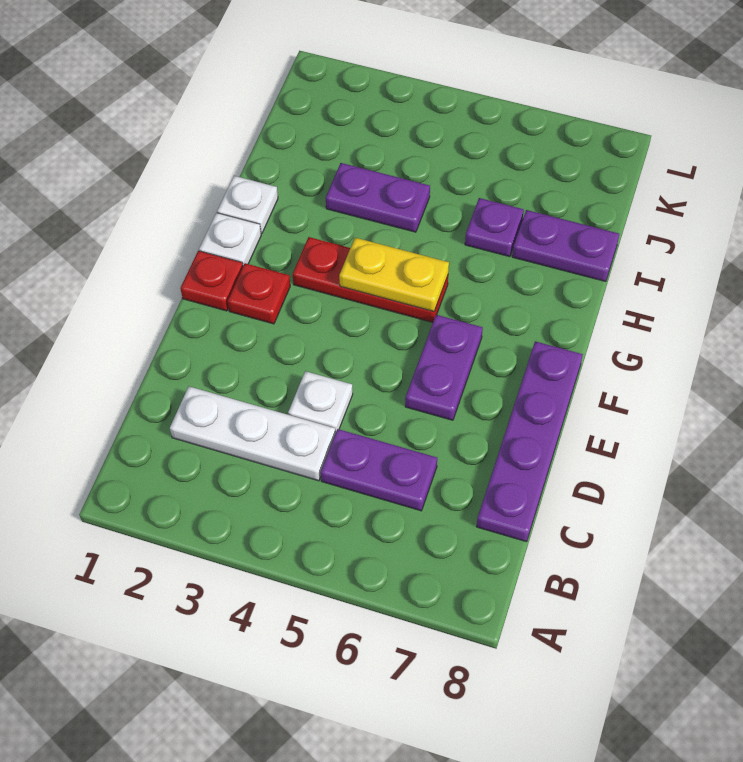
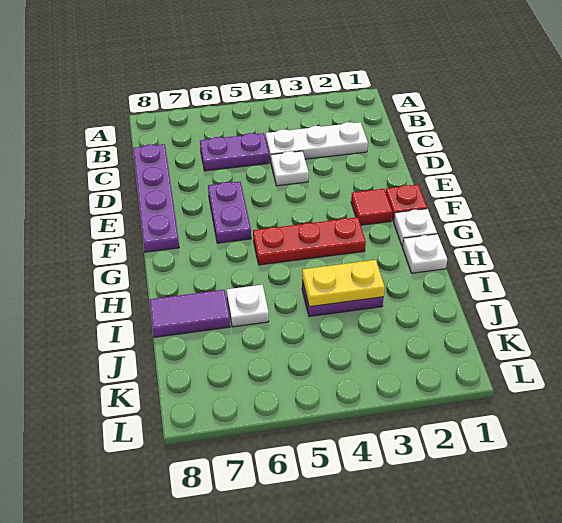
red 1x1 plate [228,263,290,324] -> red 1x1 tile [351,189,392,225]
yellow 1x2 plate [339,238,449,312] -> yellow 1x2 plate moved to [302,260,385,307]
purple 1x1 plate [465,198,524,257] -> white 1x1 plate [227,285,269,327]
purple 1x2 plate [512,210,619,282] -> purple 1x2 tile [150,290,230,337]

